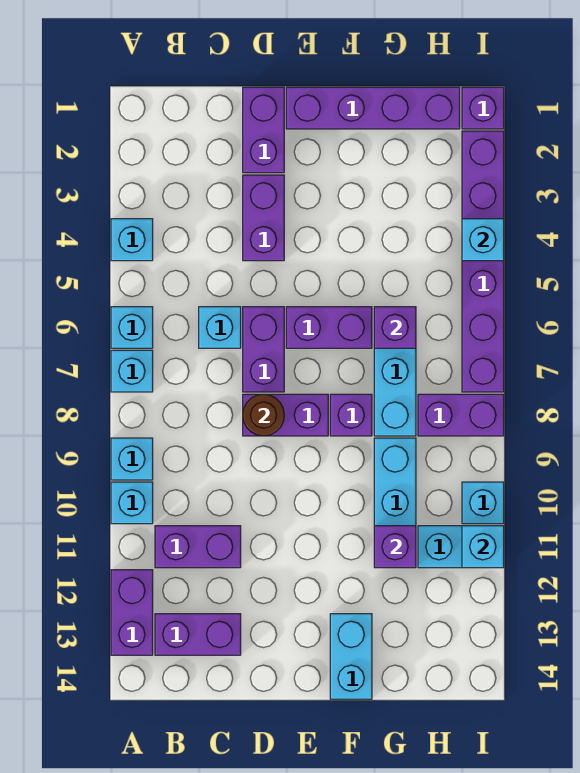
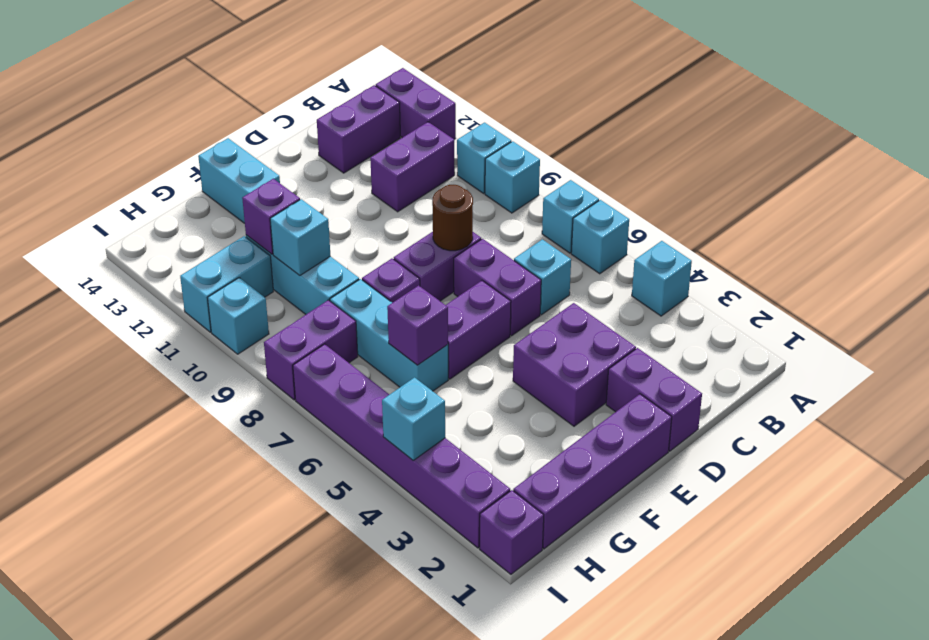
purple 1x2 brick [243,175,284,261] -> purple 2x2 brick [513,303,636,426]
cyan 1x1 brick [462,526,504,568] -> cyan 1x1 brick moved to [270,199,330,276]

